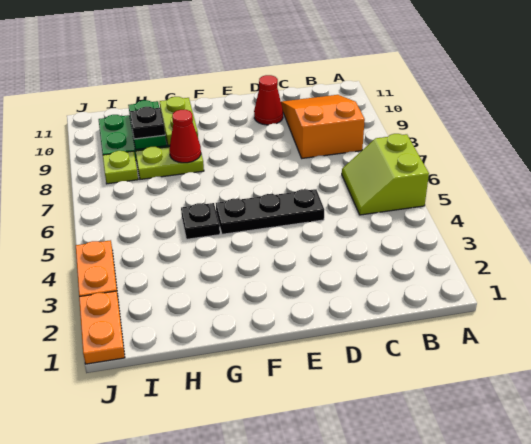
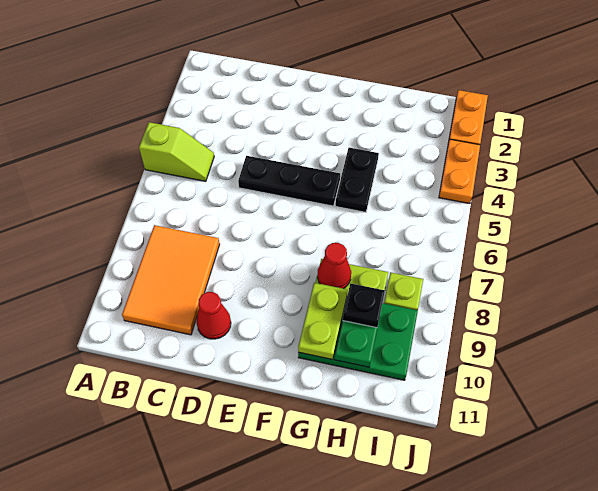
lime 2x2 slope [342,134,429,215] -> lime 1x2 slope [139,122,214,181]
orange 2x3 slope [281,95,365,158] -> orange 2x3 tile [122,225,220,335]
black 1x1 plate [181,203,220,239] -> black 1x2 plate [335,148,379,212]

